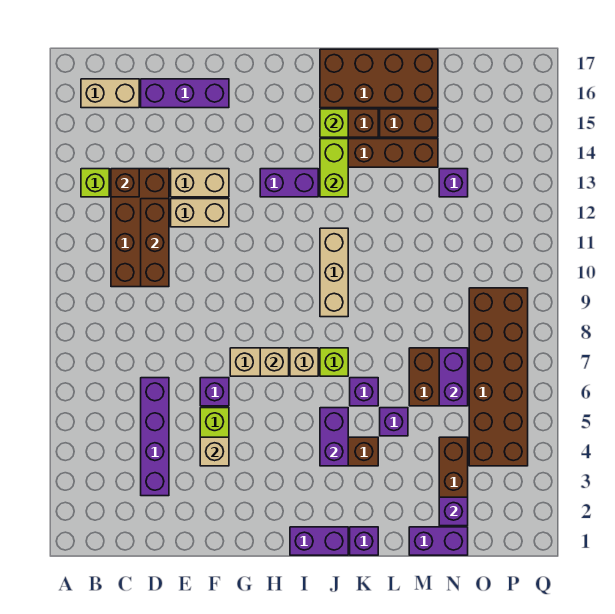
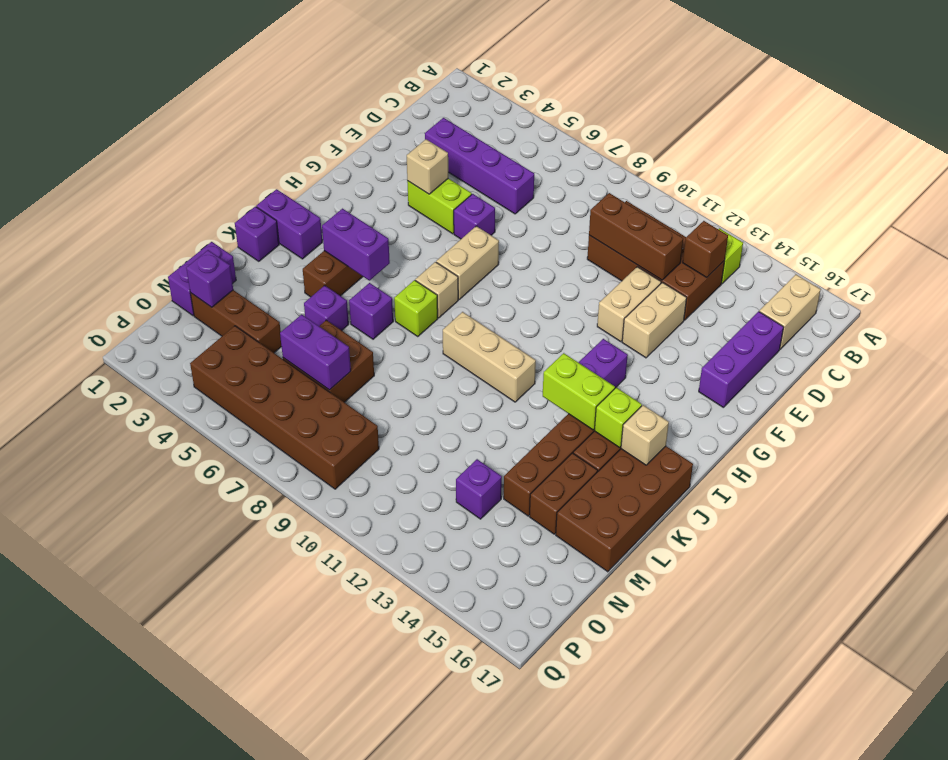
tan 1x1 brick [260,348,289,376] -> tan 1x1 brick moved to [621,405,669,465]
purple 1x2 brick [290,527,348,555] -> purple 1x2 brick turned to [256,189,322,259]

